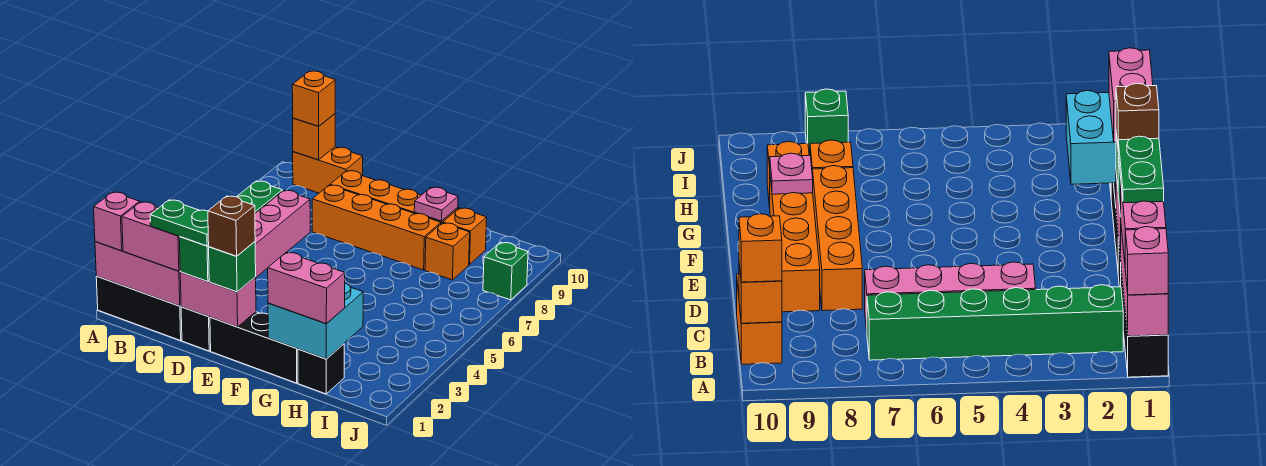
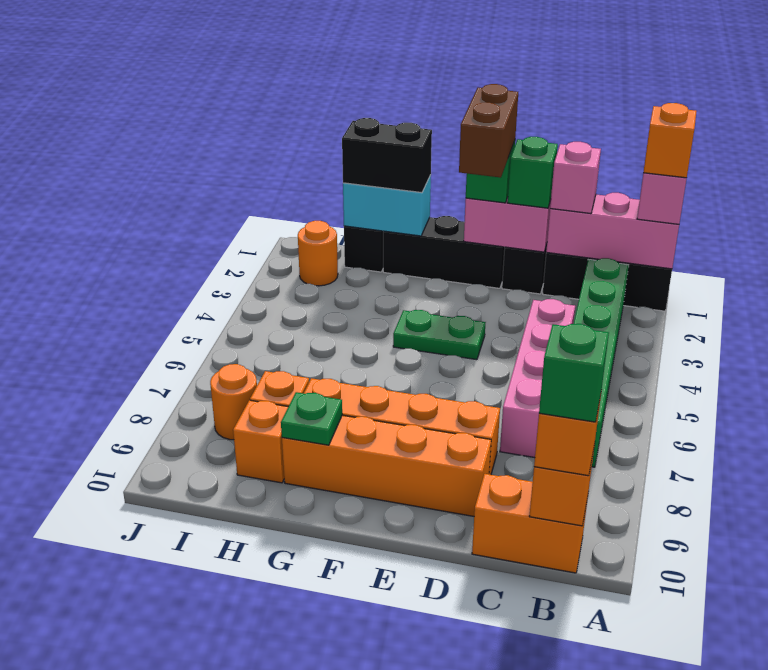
none -> orange 1x1 brick [643,103,697,178]
pink 1x2 brick [122,202,180,271] -> pink 1x1 brick [550,142,601,214]
green 1x2 plate [150,200,209,246] -> green 1x2 plate moved to [393,310,486,360]
brown 1x1 brick [208,196,255,256] -> brown 1x2 brick [459,84,518,177]
cyan 2x2 brick [268,283,363,359] -> cyan 1x2 brick [343,176,431,236]
pink 1x2 brick [268,252,345,324] -> black 1x2 brick [342,118,432,193]
pink 1x1 plate [414,187,458,221] -> green 1x1 plate [281,392,342,445]
none -> orange 1x1 round brick [298,221,338,286]
none -> orange 1x1 round brick [210,364,257,440]
green 1x1 brick [483,242,528,300] -> green 1x1 brick moved to [539,324,609,422]

